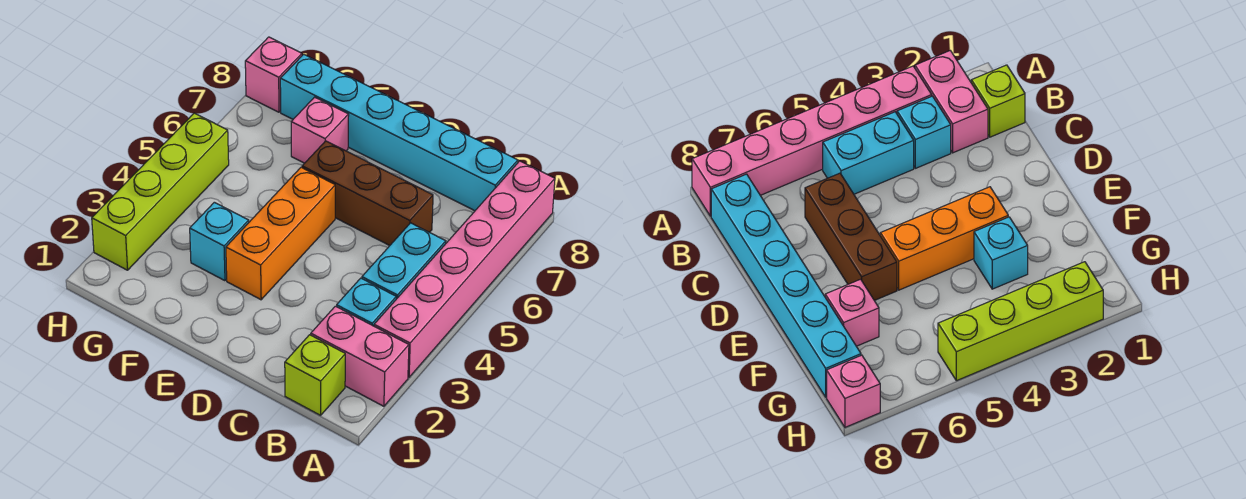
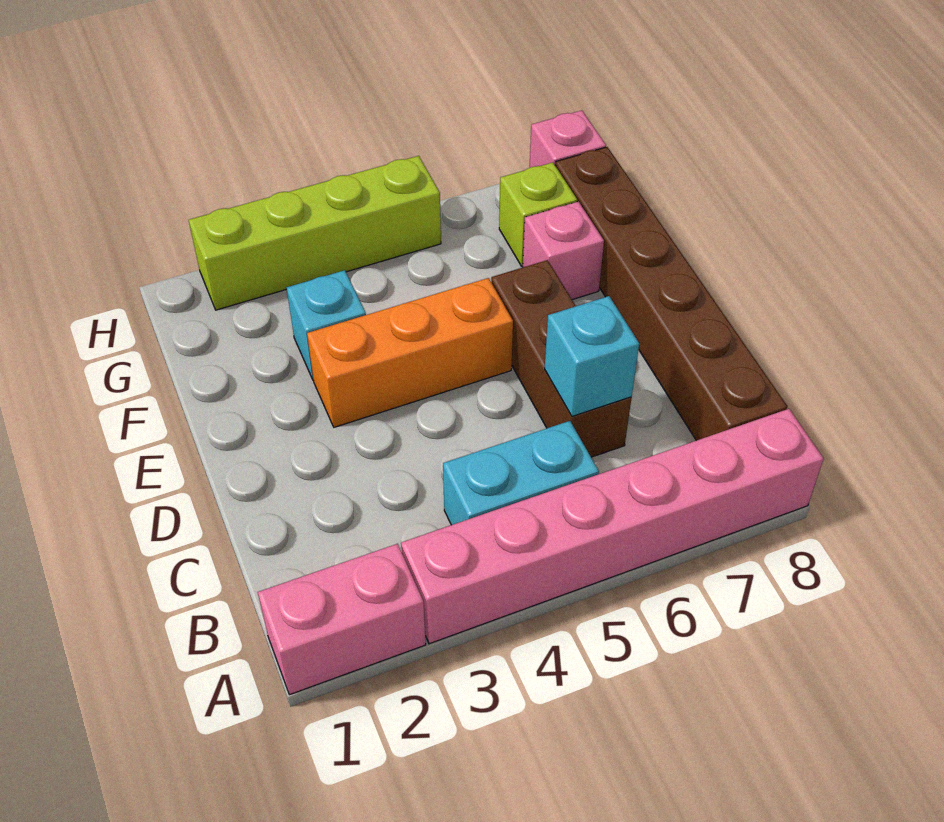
pink 1x2 brick [311,306,409,406] -> pink 1x2 brick turned to [258,544,426,695]
lime 1x1 brick [285,335,345,415] -> lime 1x1 brick moved to [499,162,577,266]
cyan 1x1 brick [337,278,396,326] -> cyan 1x1 brick moved to [545,296,639,416]
cyan 1x6 brick [280,54,518,211] -> brown 1x6 brick [555,147,787,441]

